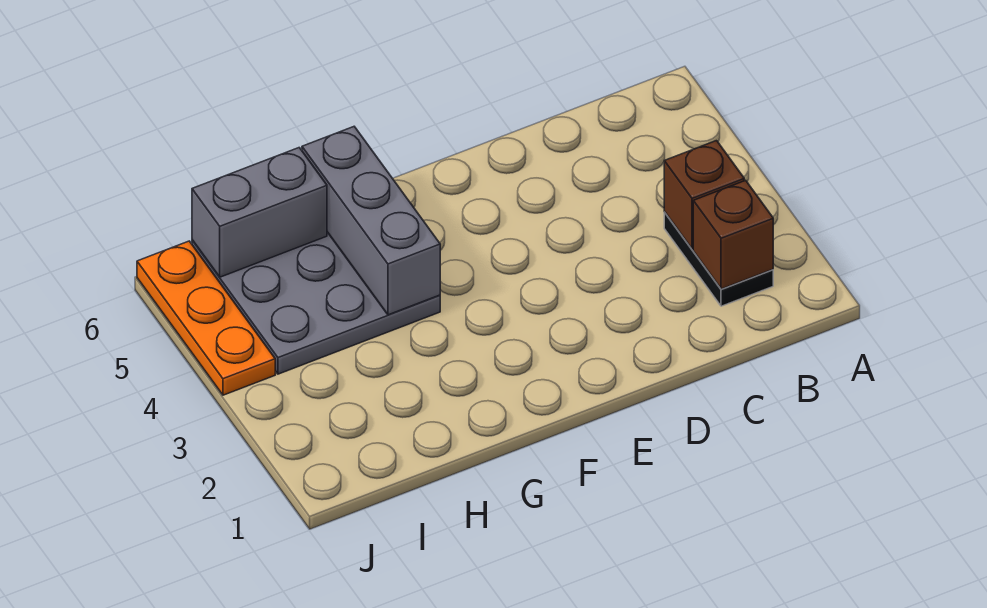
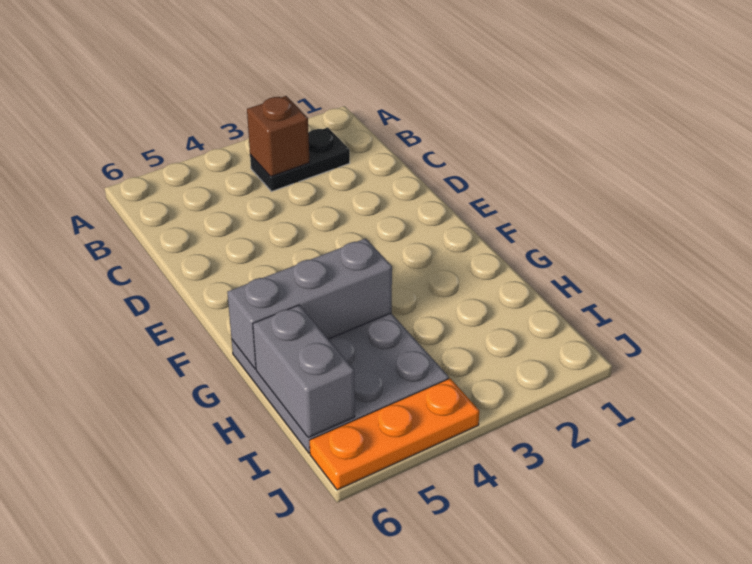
brown 1x1 brick [693,180,773,289] -> none

